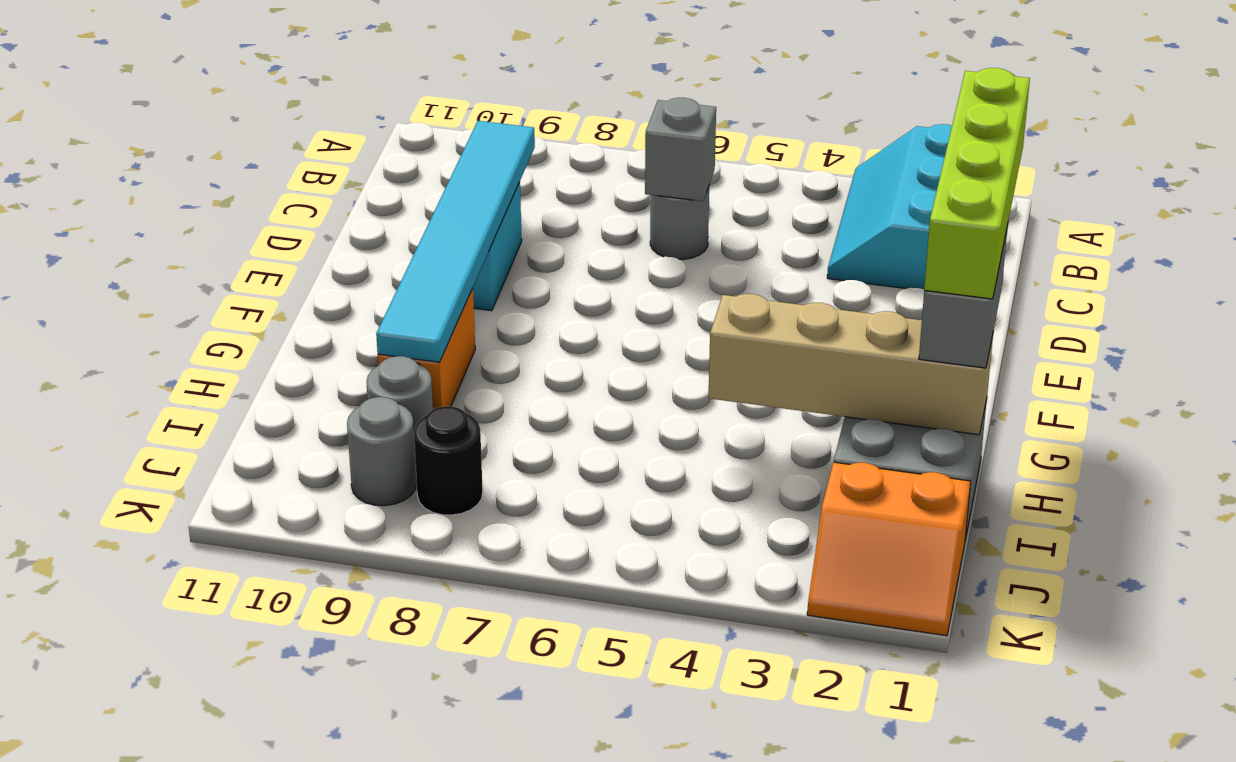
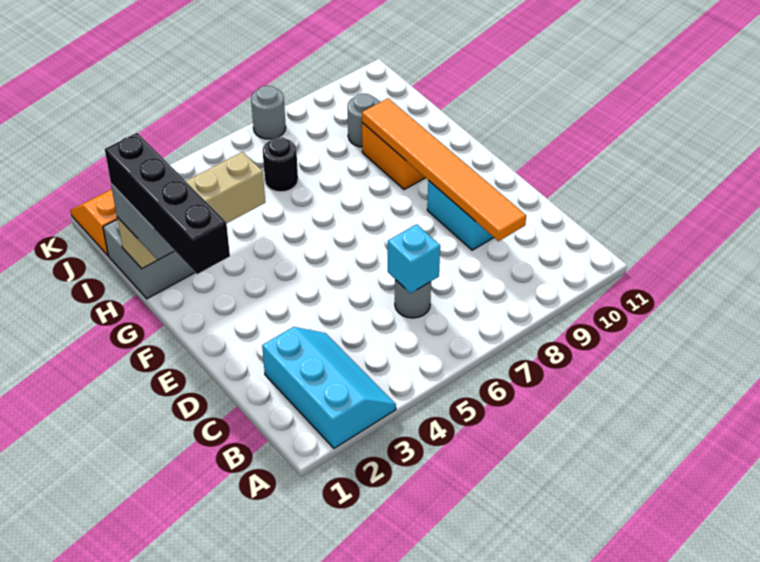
grey 1x1 brick [645,98,716,201] -> cyan 1x1 brick [388,224,440,293]
cyan 1x6 tile [376,121,535,362] -> orange 1x6 tile [362,98,526,241]
lime 1x4 brick [924,68,1030,299] -> black 1x4 brick [105,133,230,274]
black 1x1 round brick [414,406,483,515] -> black 1x1 round brick moved to [263,137,298,192]
grey 1x1 round brick [347,397,417,506] -> grey 1x1 round brick moved to [251,86,286,139]

